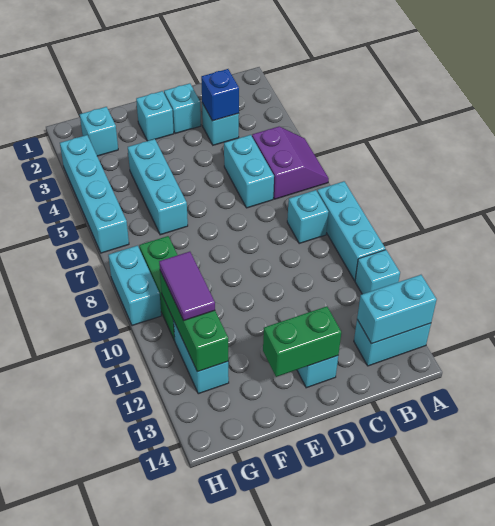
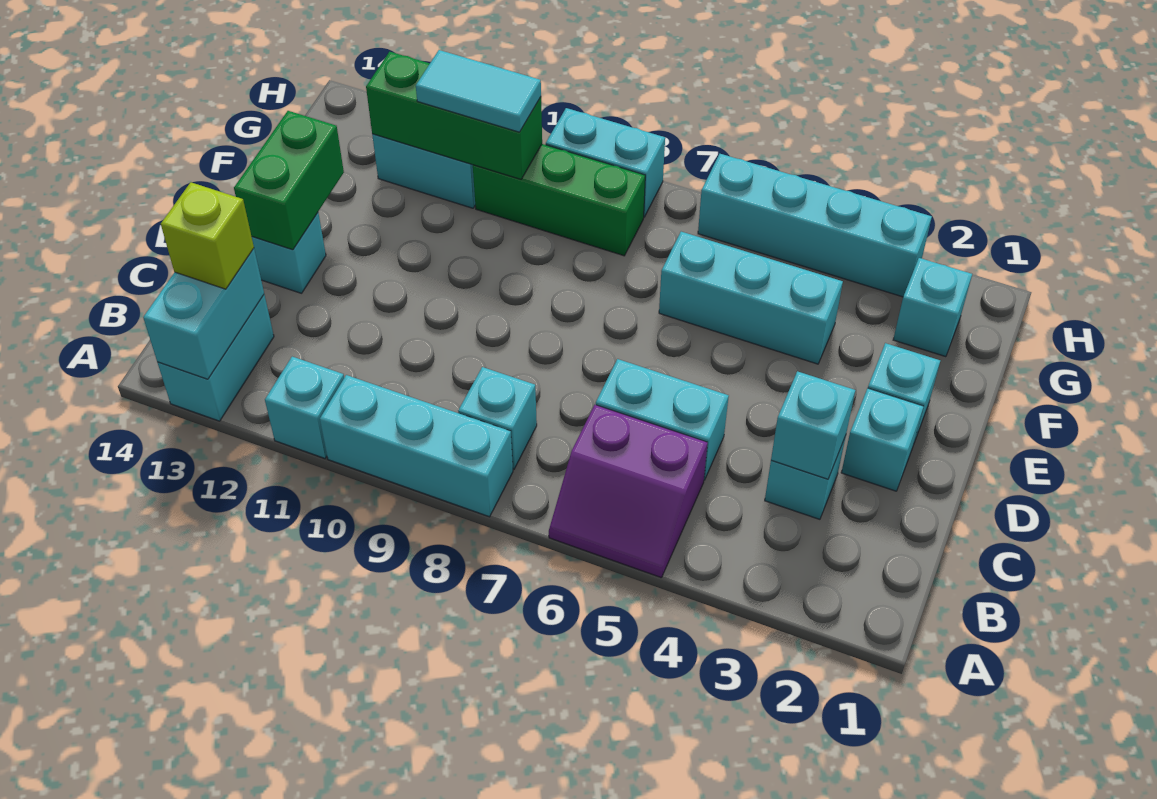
none -> lime 1x1 brick [161,182,254,289]
blue 1x1 brick [201,69,239,121] -> cyan 1x1 brick [771,371,855,479]
purple 1x2 tile [159,252,215,320] -> cyan 1x2 tile [416,50,541,132]

